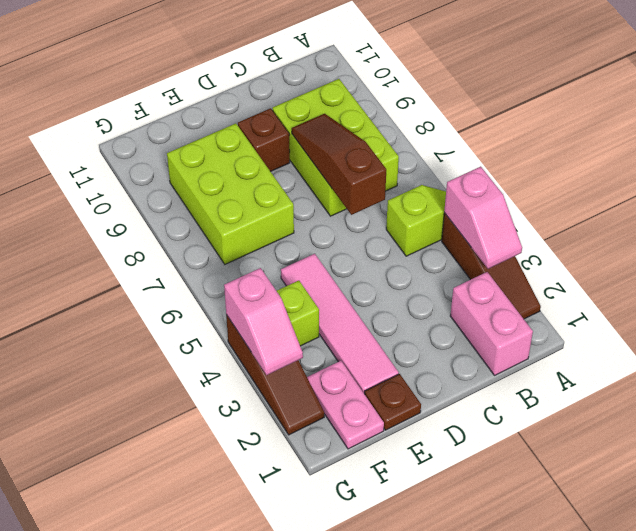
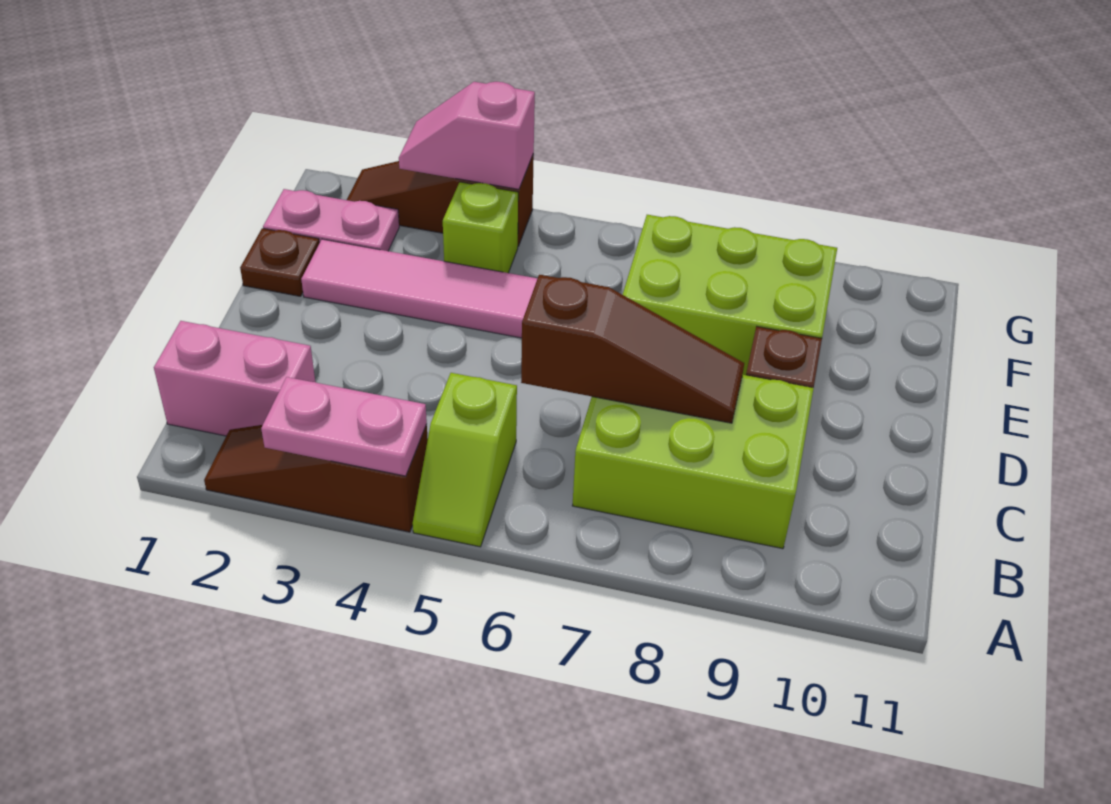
pink 1x2 slope [444,167,522,269] -> pink 1x2 plate [261,377,427,476]

